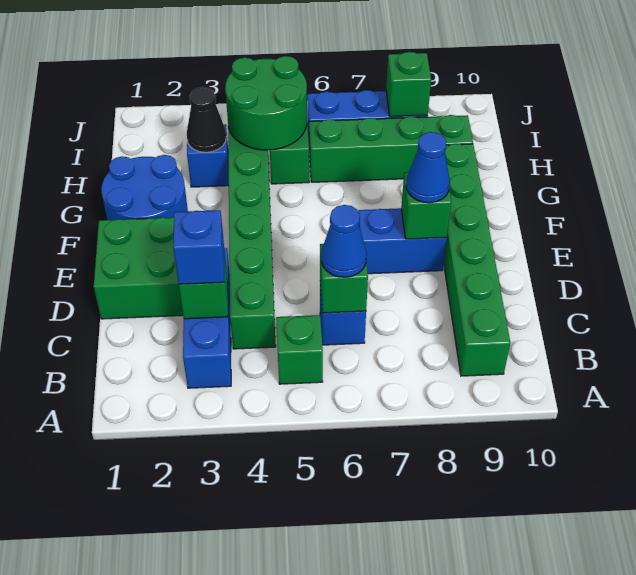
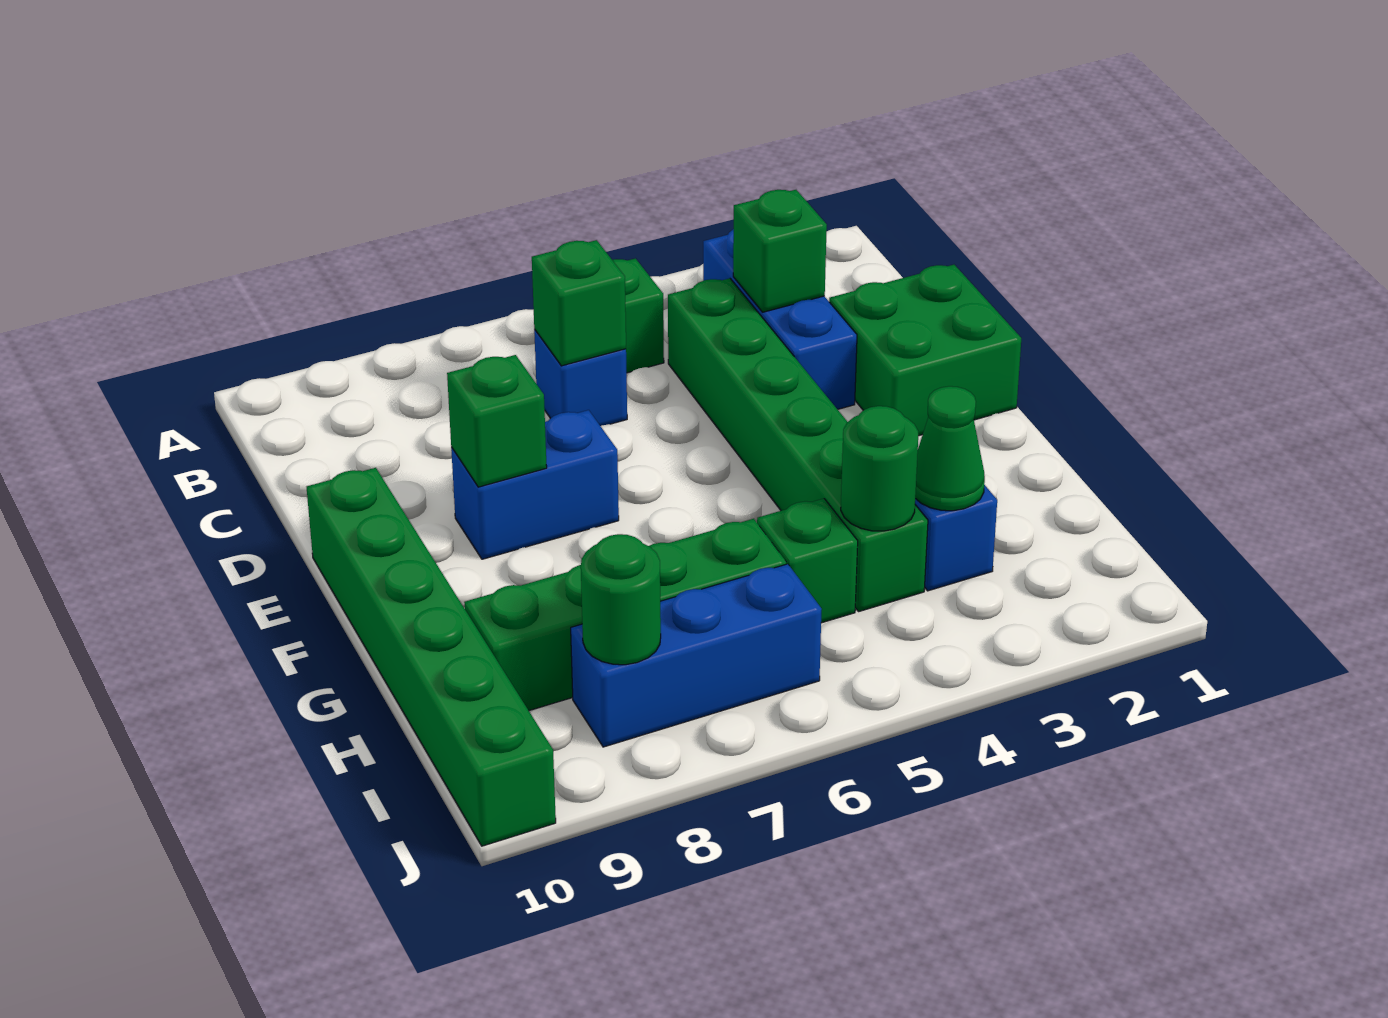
green 1x6 brick [444,144,510,376] -> green 1x6 brick moved to [307,468,556,846]
blue 1x1 brick [173,210,224,284] -> none
blue 1x1 cone [321,205,366,277] -> none
blue 1x1 cone [406,132,450,203] -> none
blue 2x2 round brick [101,155,188,220] -> none
black 1x1 cone [187,87,226,152] -> green 1x1 cone [915,386,985,511]
green 2x2 round brick [225,56,307,150] -> green 1x1 round brick [841,406,918,531]
green 1x1 brick [386,52,431,117] -> green 1x1 round brick [581,534,661,665]

